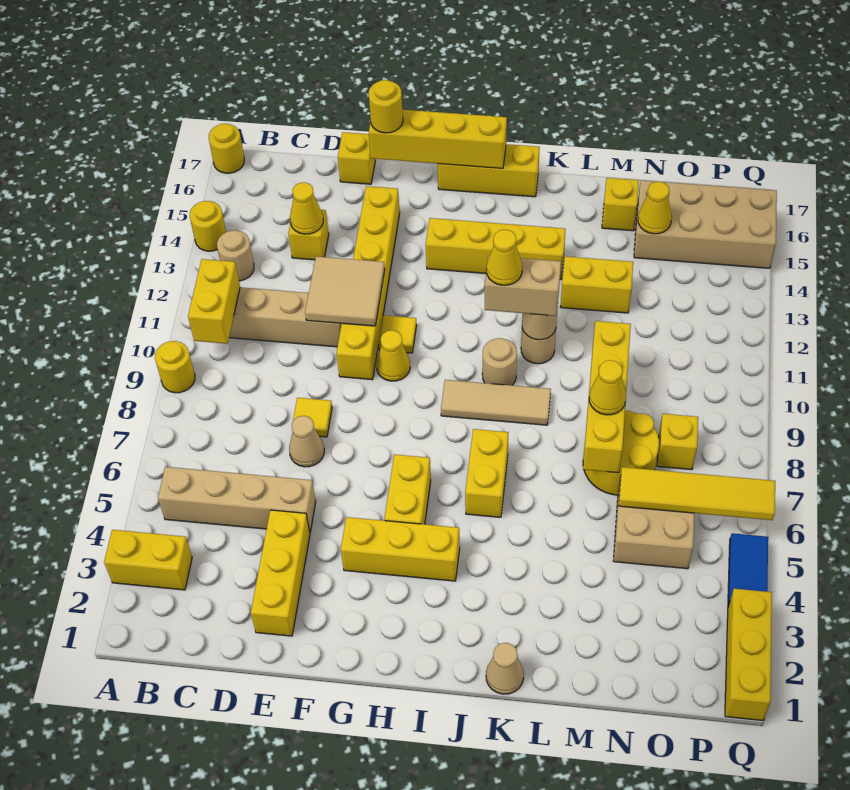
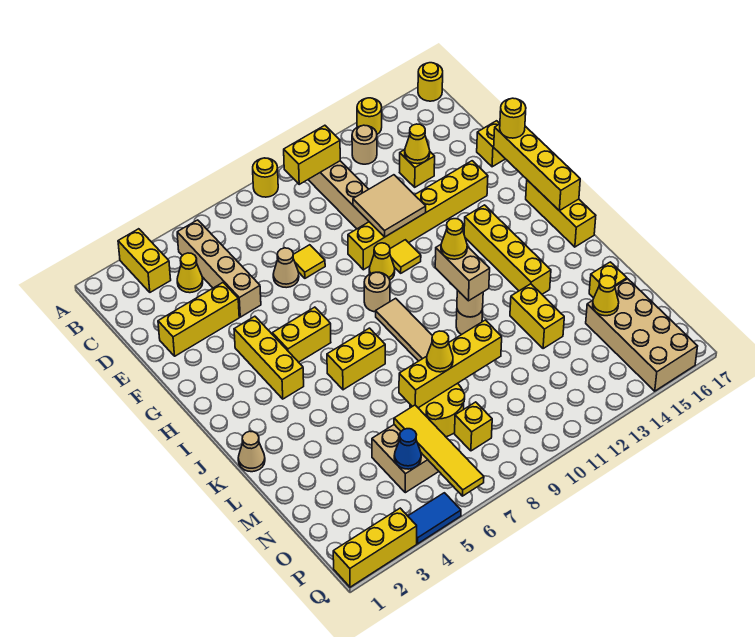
none -> yellow 1x1 cone [177,253,203,293]
tan 1x1 round brick [482,338,517,385] -> tan 1x1 round brick moved to [364,272,390,312]
none -> blue 1x1 cone [394,429,421,469]

